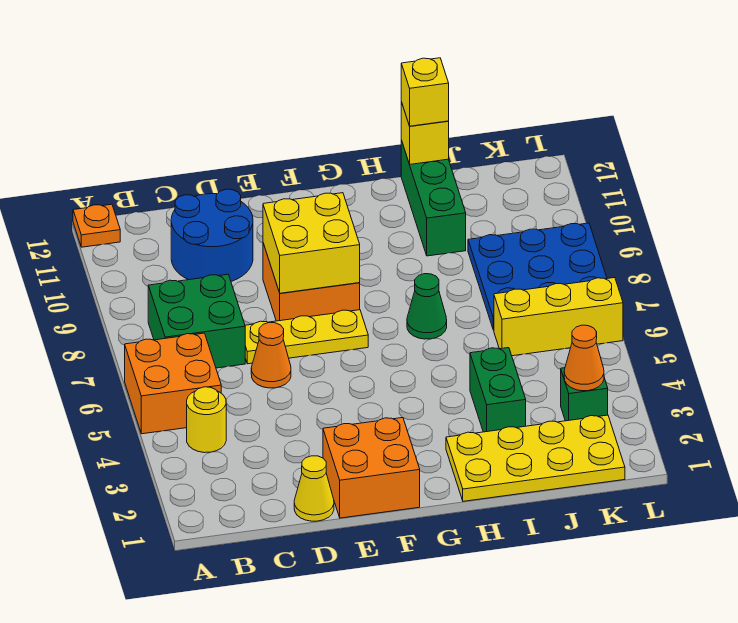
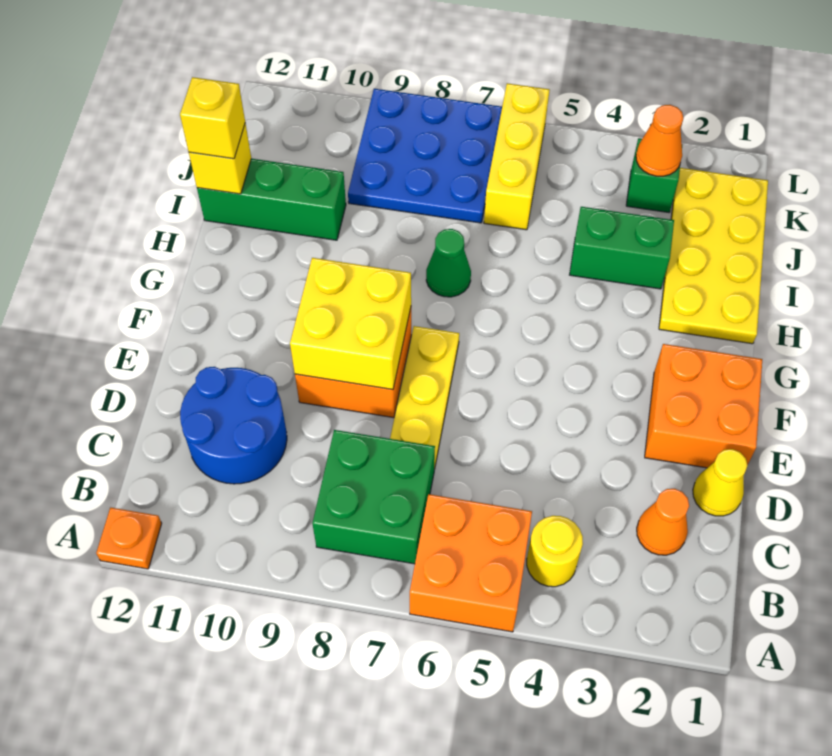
orange 1x1 cone [251,322,291,388] -> orange 1x1 cone moved to [637,489,689,555]

